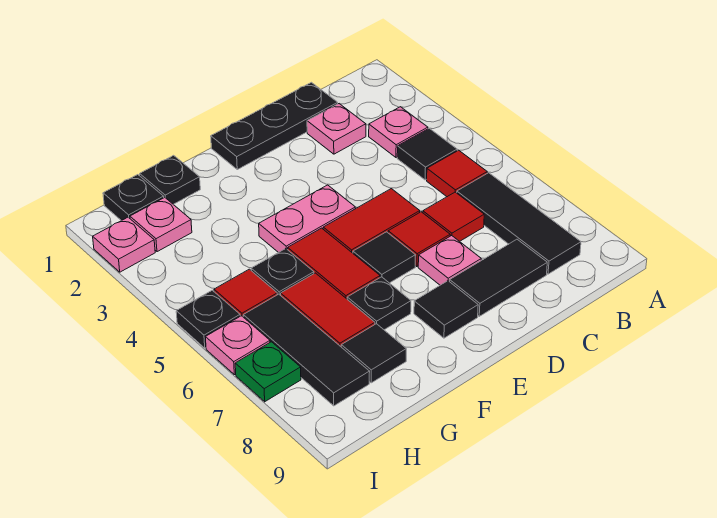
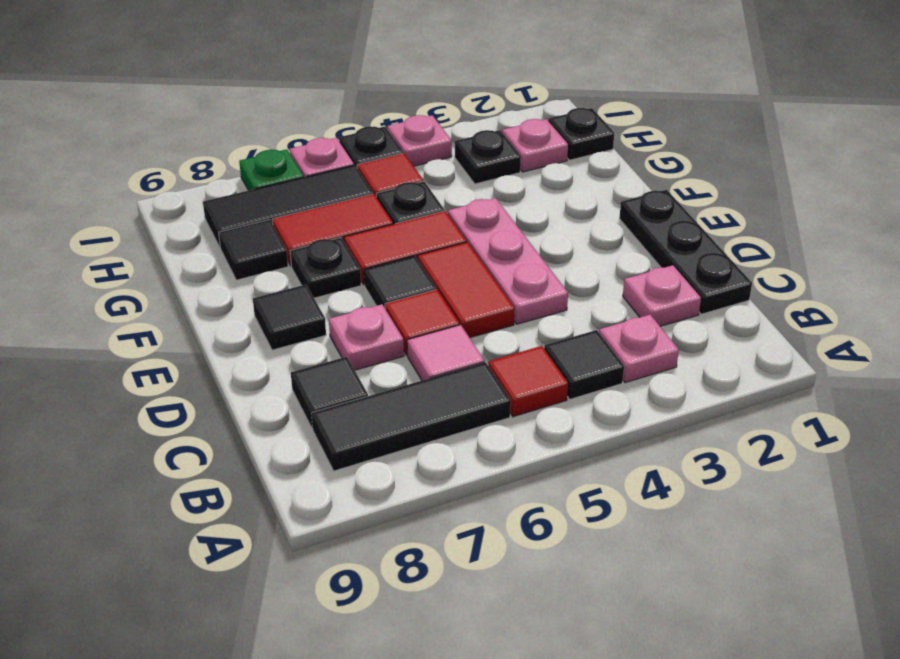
red 1x1 tile [423,192,484,241] -> pink 1x1 tile [407,325,484,380]
black 1x2 tile [450,239,547,316] -> black 1x1 tile [291,357,368,428]
pink 1x2 plate [259,185,355,253] -> pink 1x3 plate [448,198,568,324]
black 1x1 plate [140,155,200,204] -> black 1x1 plate moved to [455,130,521,184]
pink 1x1 plate [93,217,155,272] -> pink 1x1 plate moved to [387,115,452,166]

